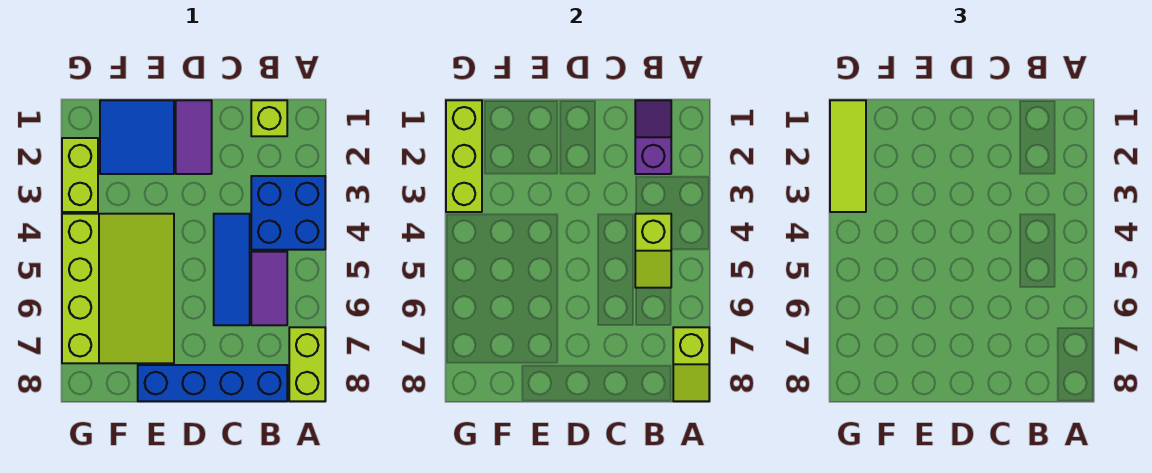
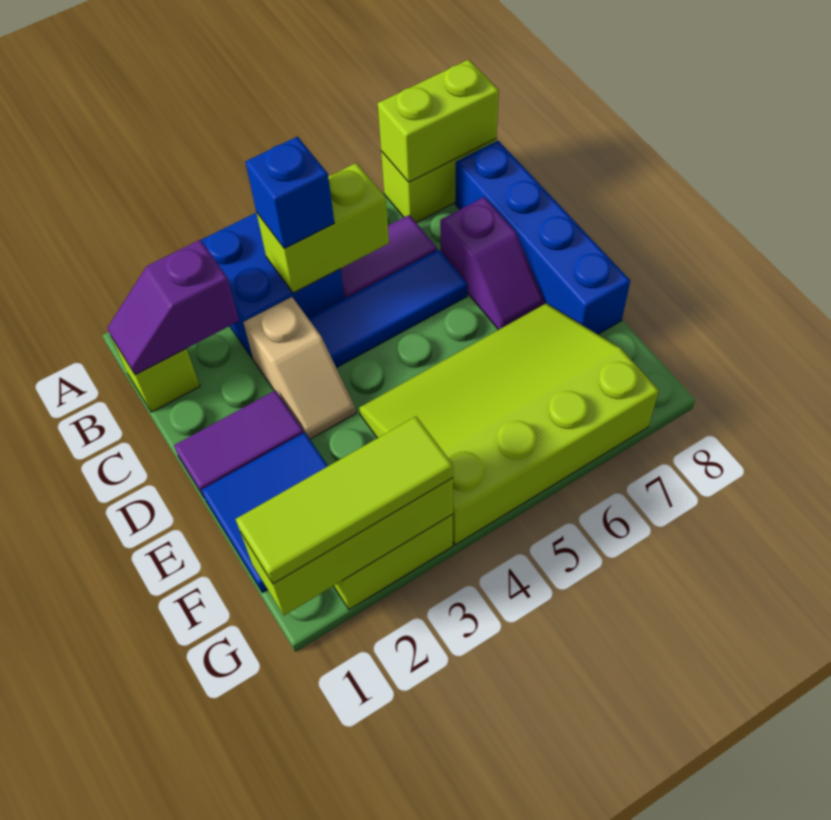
lime 1x2 slope [673,327,709,401] -> lime 1x2 brick [378,60,499,182]
lime 1x2 slope [635,214,671,288] -> lime 1x2 brick [256,163,389,293]
none -> blue 1x1 brick [245,137,334,248]
none -> tan 1x2 slope [243,297,356,439]
none -> purple 1x2 slope [440,197,545,330]

